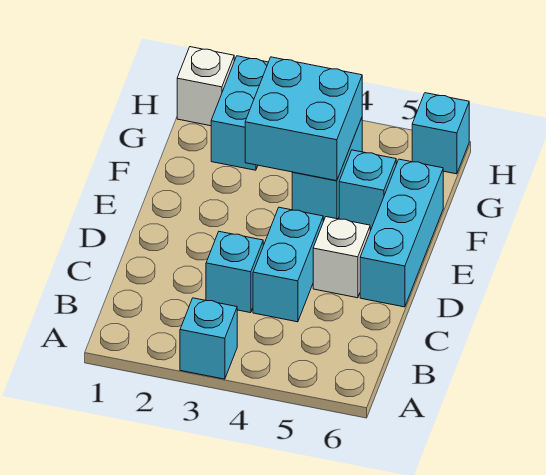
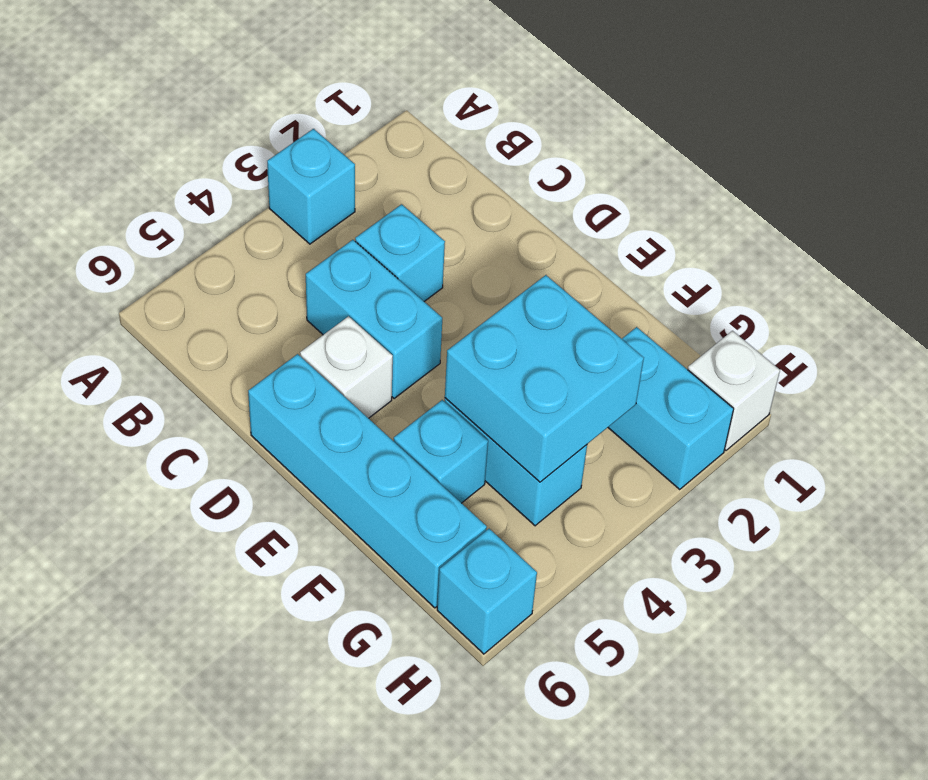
cyan 1x3 brick [360,159,443,307] -> cyan 1x4 brick [248,354,487,608]

